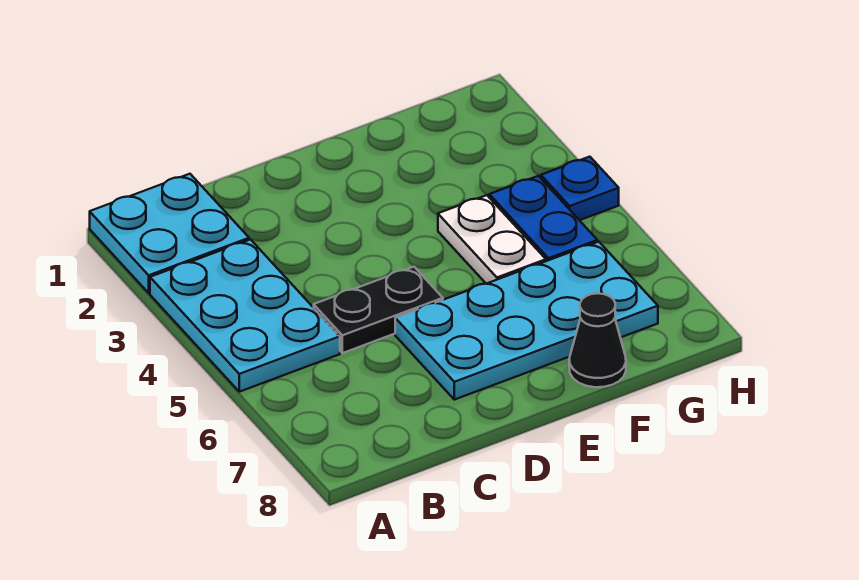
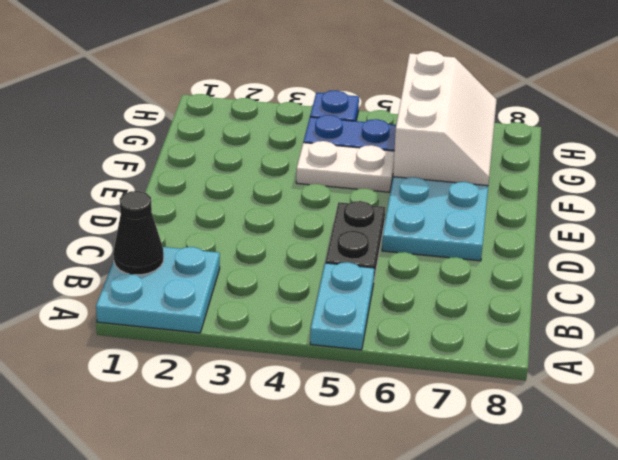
cyan 2x3 plate [150,240,340,392] -> cyan 1x2 plate [310,262,374,350]
none -> white 2x3 slope [393,51,497,186]
black 1x1 cone [569,293,626,387] -> black 1x1 cone moved to [113,191,164,275]

